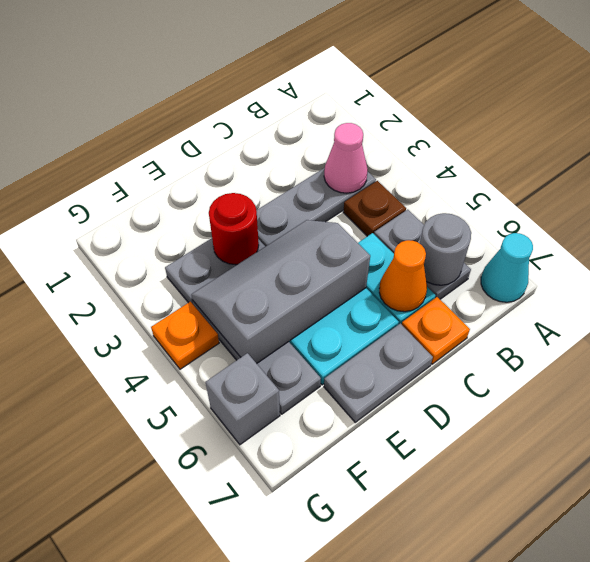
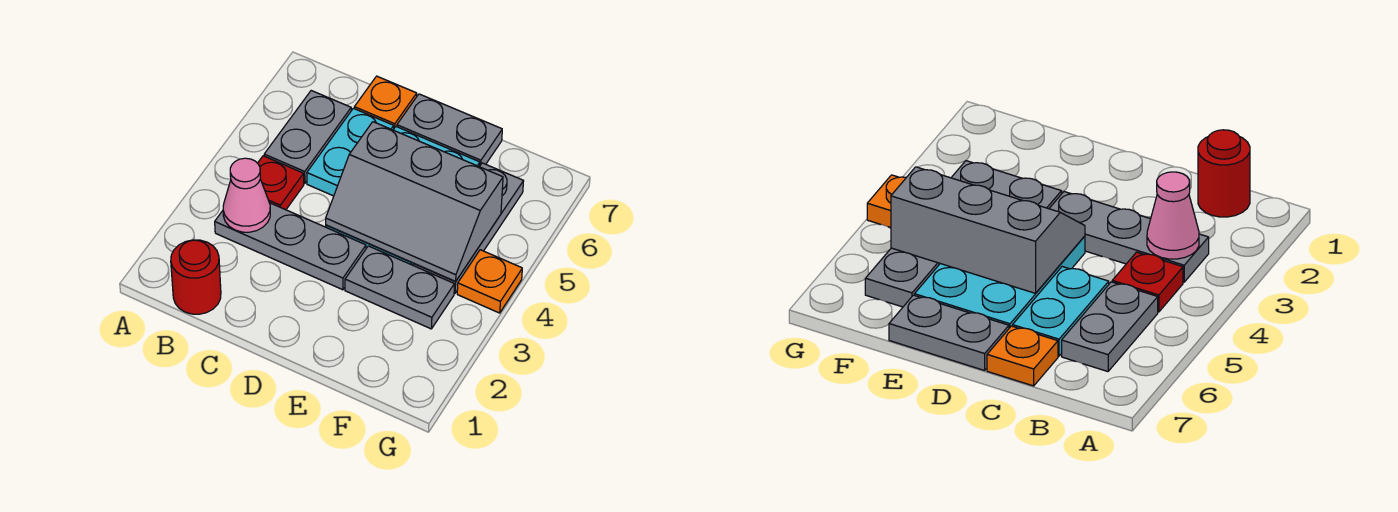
cyan 1x1 cone [481,233,533,302] -> none
brown 1x1 plate [343,181,406,236] -> red 1x1 plate [258,156,304,210]
grey 1x1 round brick [420,213,471,285] -> none
orange 1x1 cone [379,240,427,312] -> none
red 1x1 round brick [209,193,259,265] -> red 1x1 round brick moved to [171,240,221,314]
grey 1x1 brick [206,353,280,445] -> none

